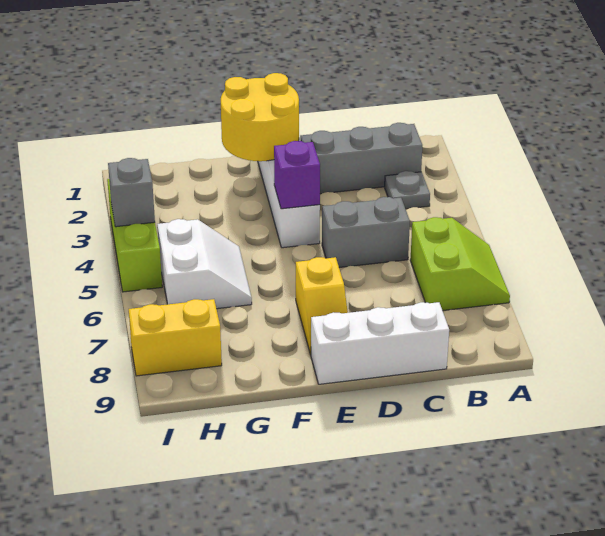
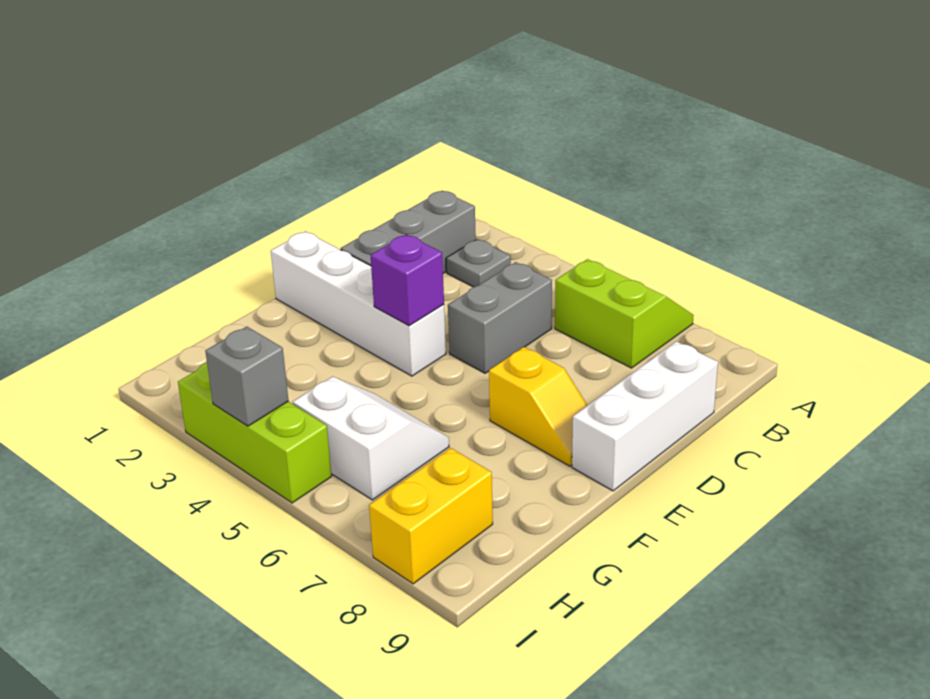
yellow 2x2 round brick [221,73,299,161] -> none

